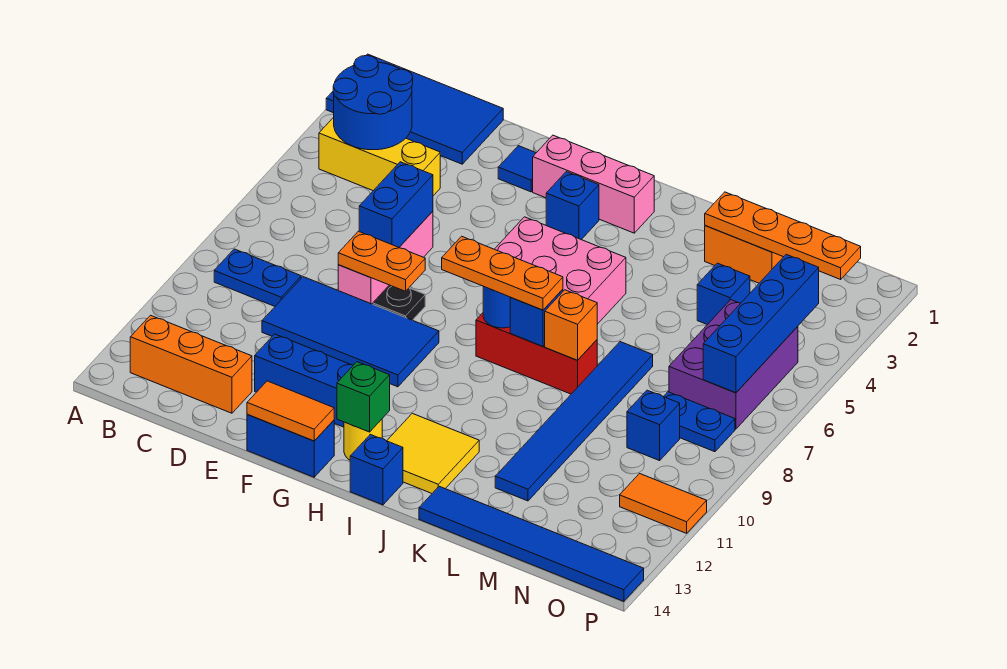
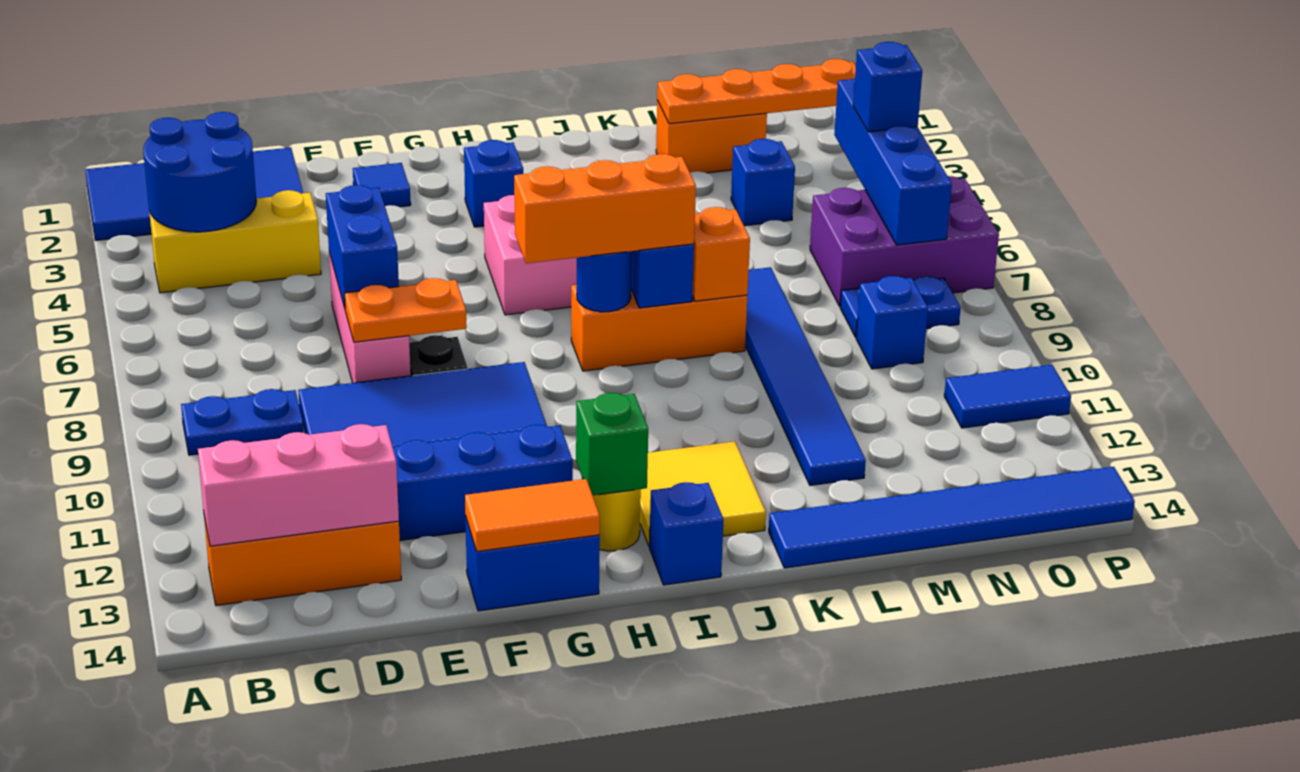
pink 1x3 brick [533,135,654,233] -> pink 1x3 brick moved to [198,424,399,546]
orange 1x3 plate [442,236,563,310] -> orange 1x3 brick [514,154,696,263]
red 1x3 brick [476,313,597,394] -> orange 1x3 brick [571,285,747,371]
purple 2x3 brick [669,300,798,429] -> purple 2x3 brick turned to [810,176,999,306]
none -> blue 1x1 brick [853,42,922,132]
orange 1x2 tile [620,474,707,533] -> blue 1x2 tile [944,365,1071,428]

